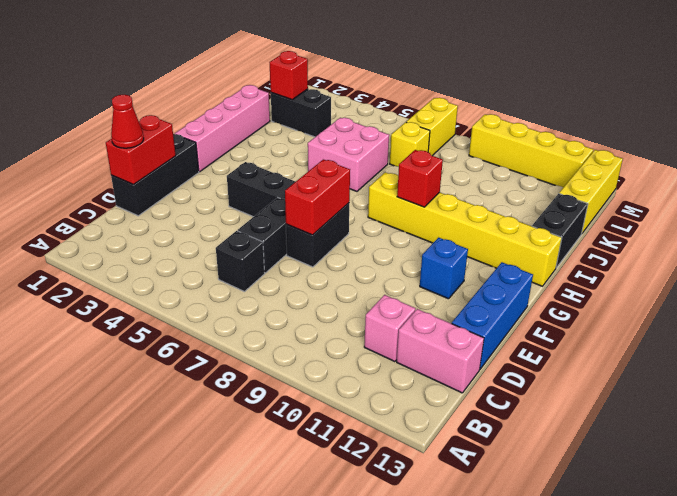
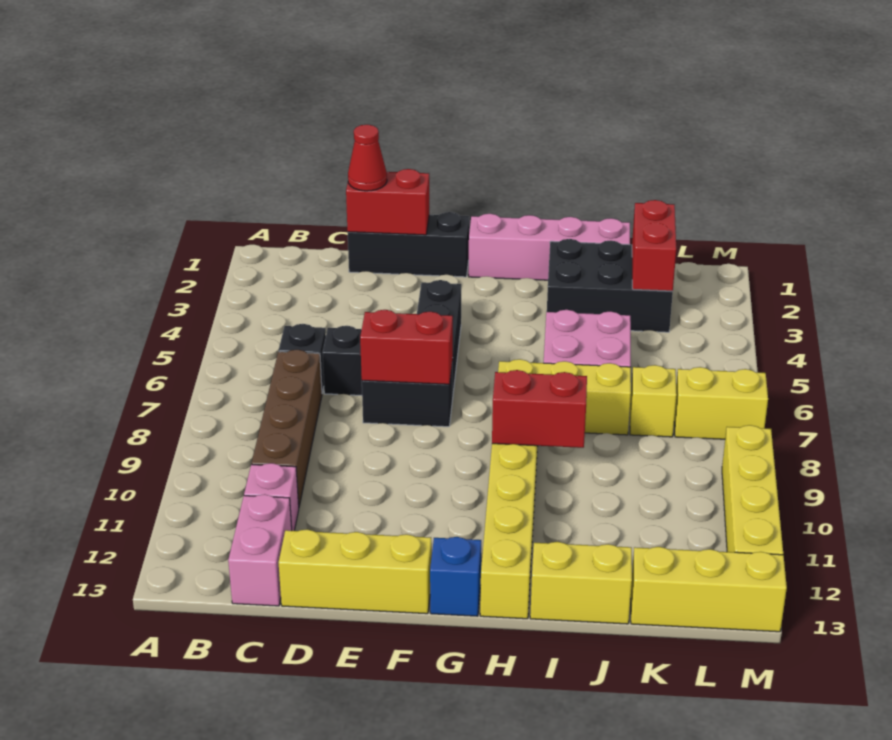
none -> brown 1x4 brick [252,350,322,506]
blue 1x3 brick [452,262,533,369] -> yellow 1x3 brick [279,529,432,614]
blue 1x1 brick [420,238,468,299] -> blue 1x1 brick moved to [430,537,481,616]
none -> yellow 1x3 brick [498,359,631,435]
red 1x1 brick [397,150,443,207] -> red 1x2 brick [492,370,587,448]
black 1x2 brick [532,194,588,268] -> yellow 1x2 brick [530,542,632,624]
black 1x2 brick [271,89,331,137] -> black 2x3 brick [547,239,673,332]
red 1x1 brick [269,51,308,100] -> red 1x2 brick [632,200,676,291]

